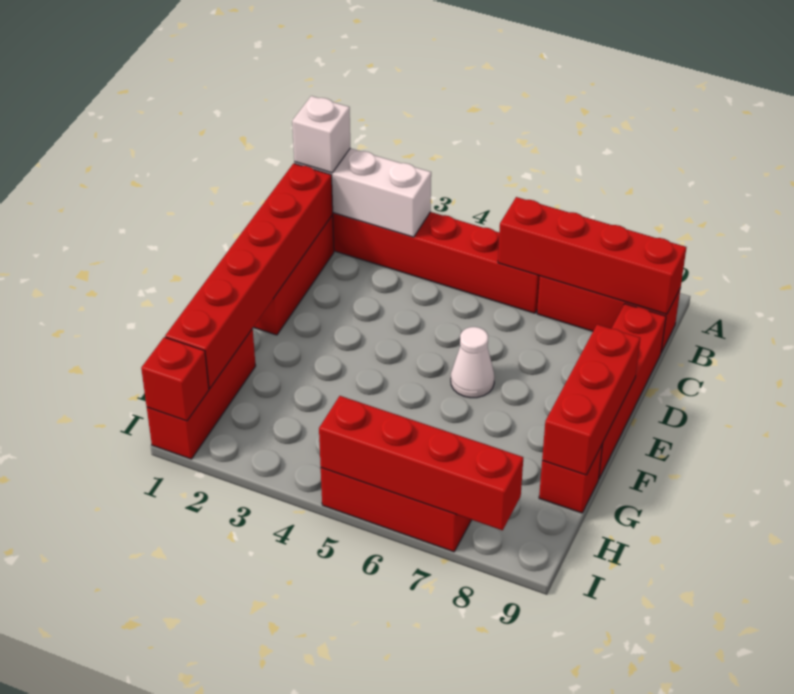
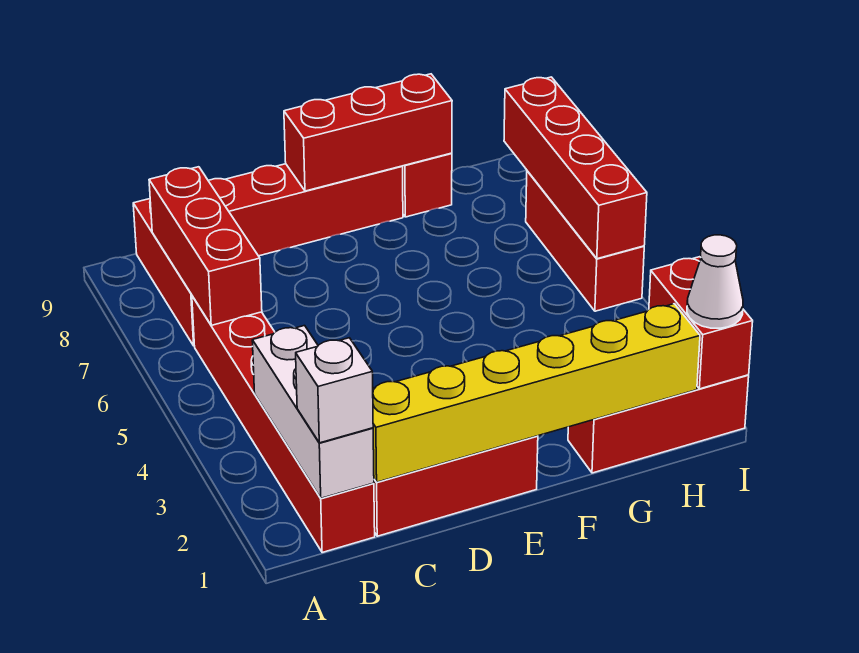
red 1x4 brick [498,197,686,314] -> red 1x3 brick [149,167,262,325]
red 1x6 brick [165,163,333,388] -> yellow 1x6 brick [373,304,700,482]
white 1x1 cone [451,327,494,398] -> white 1x1 cone moved to [687,235,743,328]
red 1x1 brick [141,337,209,421] -> red 1x2 brick [649,257,753,389]

